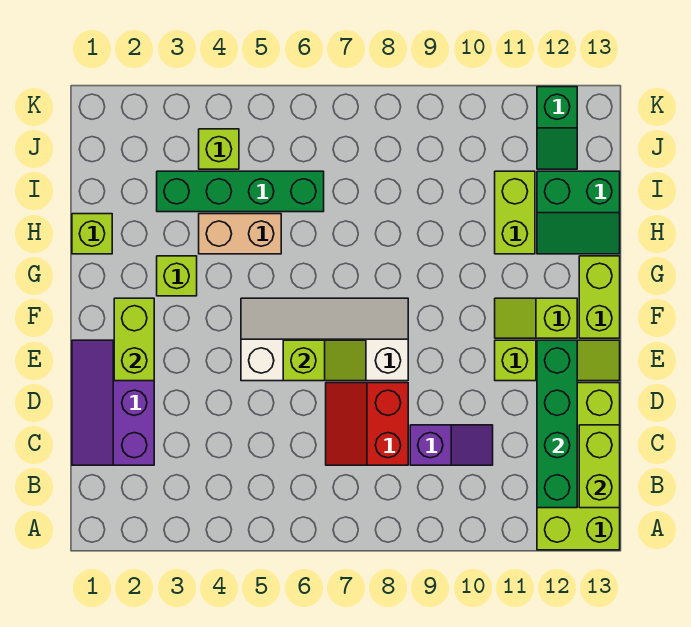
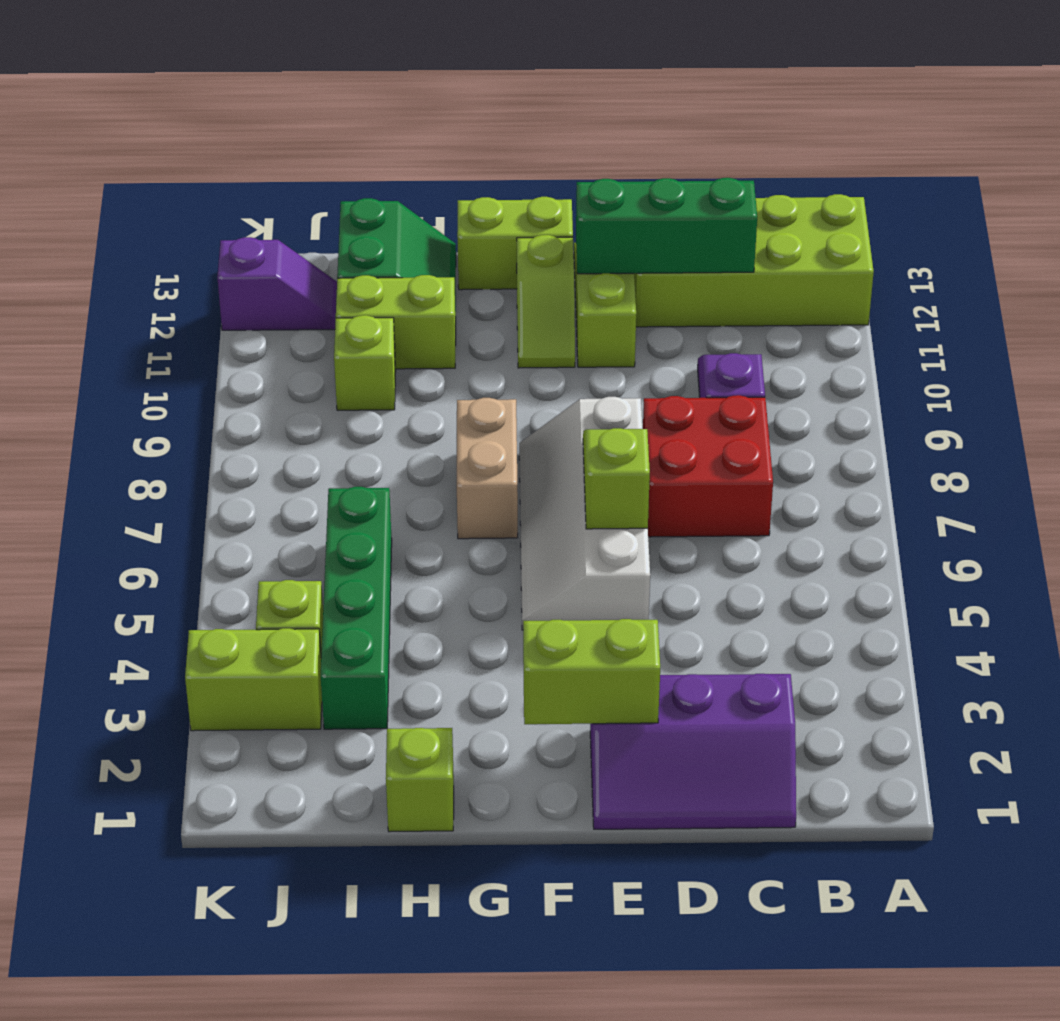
green 1x4 brick [537,340,577,508] -> green 1x3 brick [576,178,757,274]
lime 1x2 brick [579,425,620,508] -> lime 1x2 brick moved to [185,628,322,731]
red 2x2 slope [326,383,408,465] -> red 2x2 brick [643,395,773,537]
lime 1x1 brick [157,256,197,296] -> lime 1x1 brick moved to [334,315,396,410]
tan 1x2 brick [199,214,281,254] -> tan 1x2 brick moved to [457,398,518,539]
green 1x2 slope [537,87,577,169] -> purple 1x2 slope [217,237,337,330]

